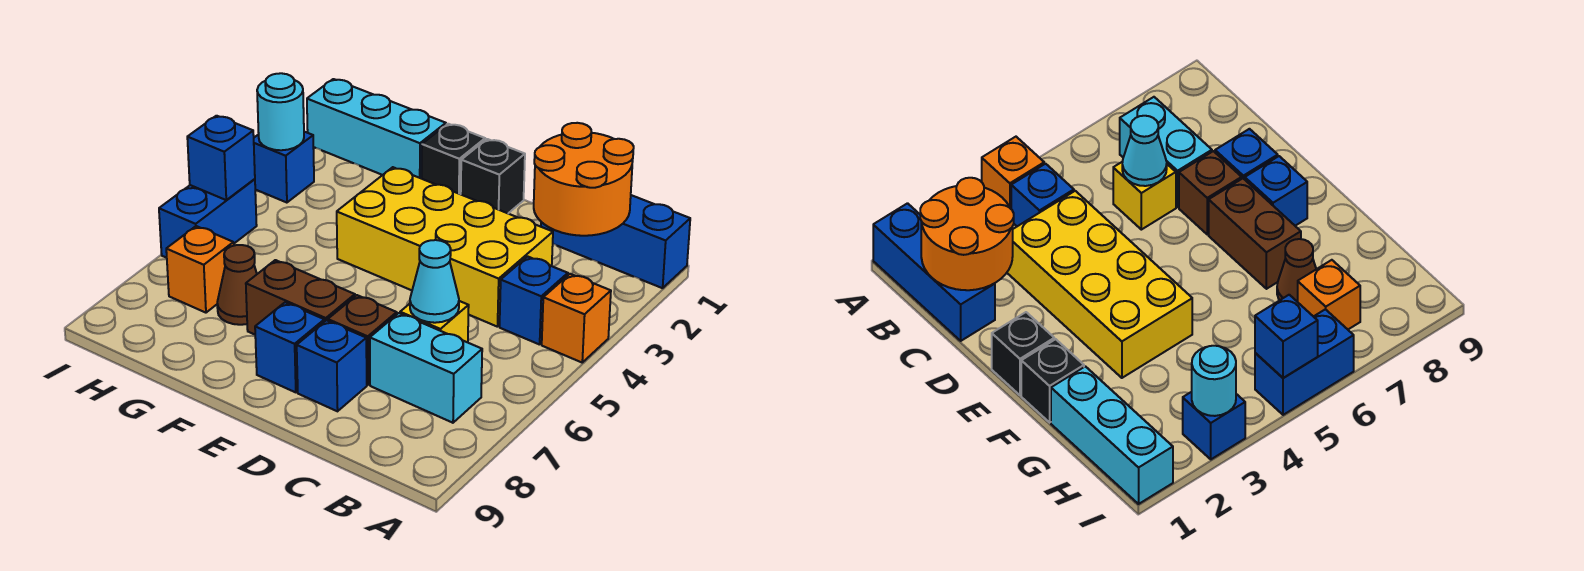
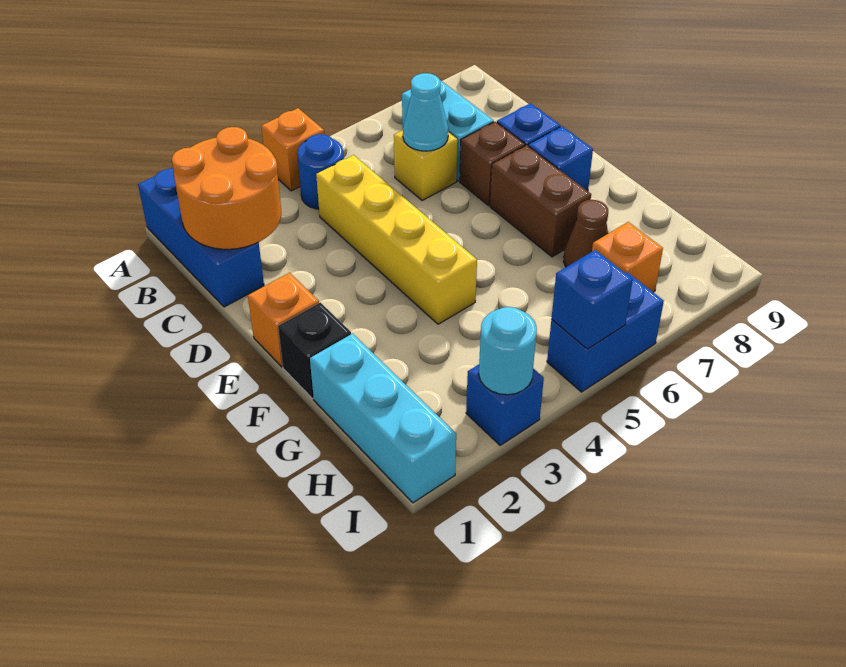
blue 1x1 brick [500,256,568,345] -> blue 1x1 round brick [297,134,344,209]
yellow 2x4 brick [337,167,553,327] -> yellow 1x4 brick [316,155,477,324]
black 1x1 brick [461,139,525,213] -> orange 1x1 brick [248,273,319,367]

